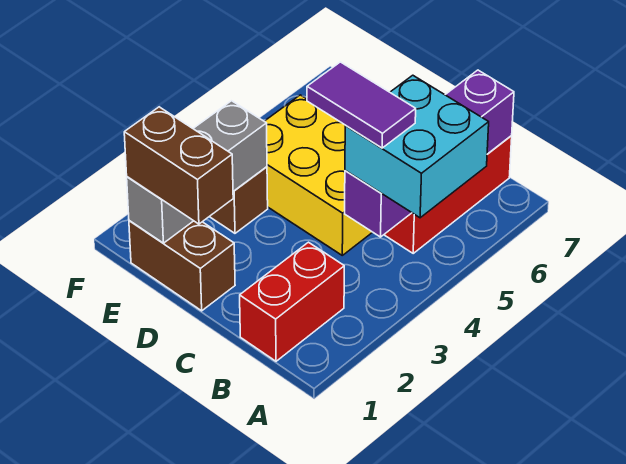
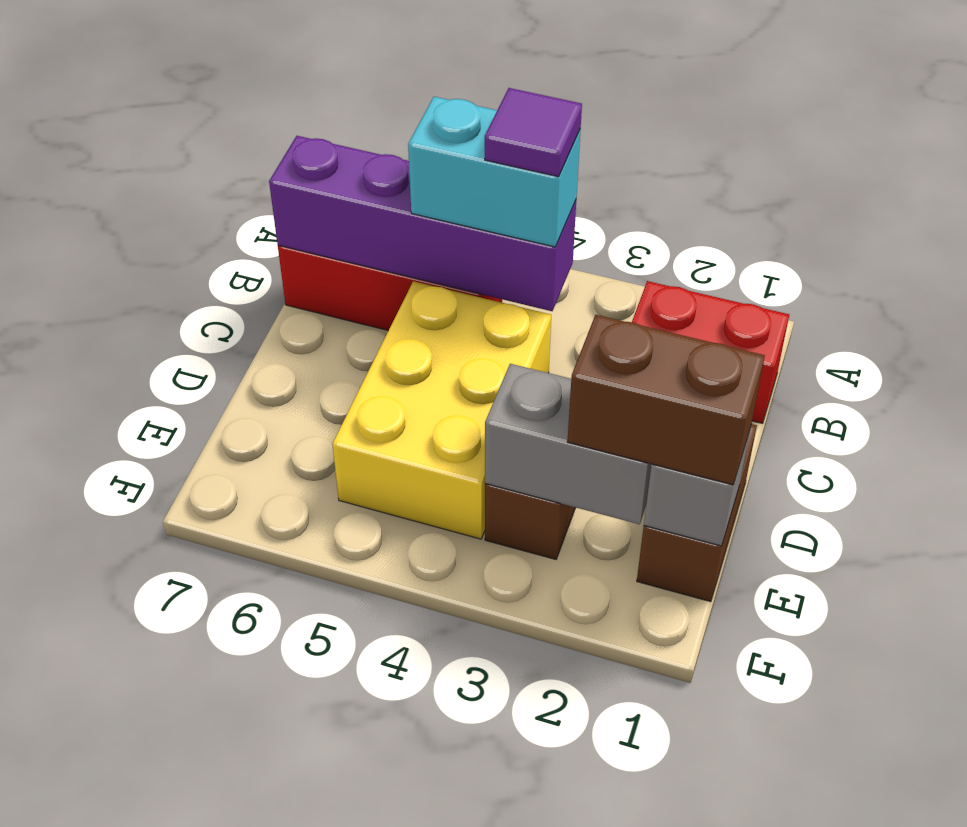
cyan 2x2 brick [345,75,489,218] -> cyan 1x2 brick [408,97,581,247]
purple 1x2 tile [307,62,416,148] -> purple 1x1 tile [485,88,582,177]
brown 1x2 brick [124,107,233,224] -> brown 1x2 brick turned to [567,315,765,485]

